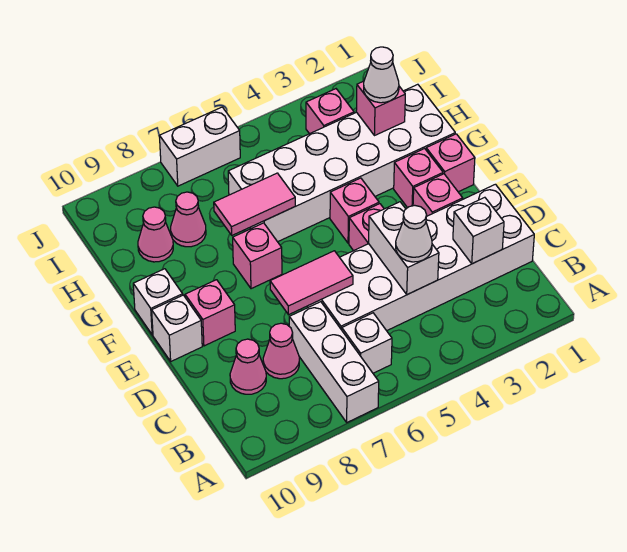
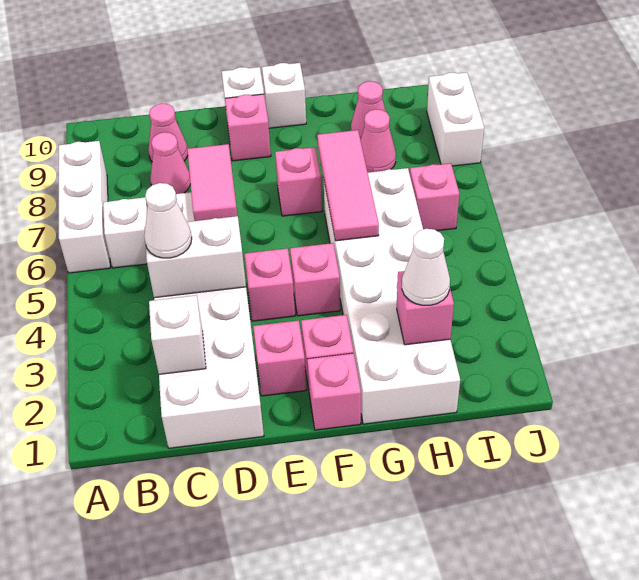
white 1x3 brick [289,302,379,422] -> white 1x3 brick turned to [59,141,110,273]
pink 1x2 tile [214,173,295,235] -> pink 1x3 tile [317,130,379,241]
pink 1x1 brick [306,89,354,134] -> pink 1x1 brick moved to [410,163,459,231]
white 1x2 brick [160,107,240,186] -> white 1x2 brick moved to [427,72,484,166]

